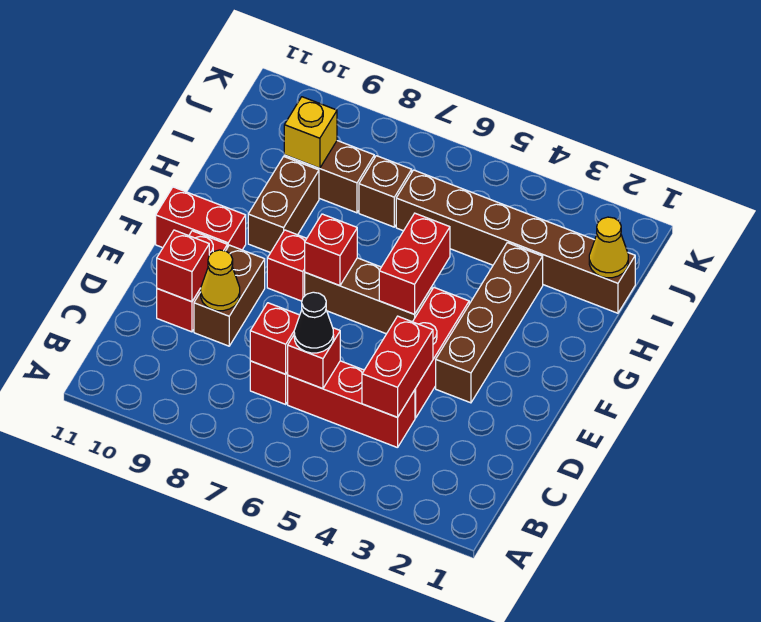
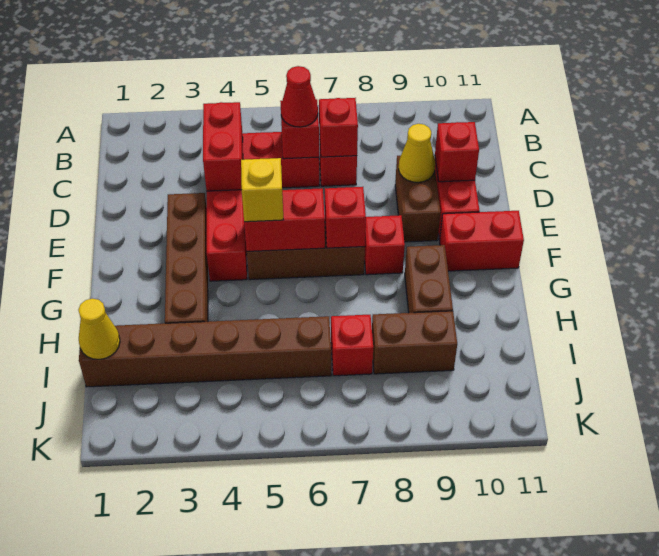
black 1x1 cone [294,292,334,353] -> red 1x1 cone [281,66,318,127]
red 1x2 brick [379,213,450,314] -> red 1x2 brick turned to [244,188,325,251]
brown 1x1 brick [359,156,412,227] -> red 1x1 brick [331,315,373,376]
yellow 1x1 brick [284,97,337,168] -> yellow 1x1 brick moved to [241,158,283,222]

